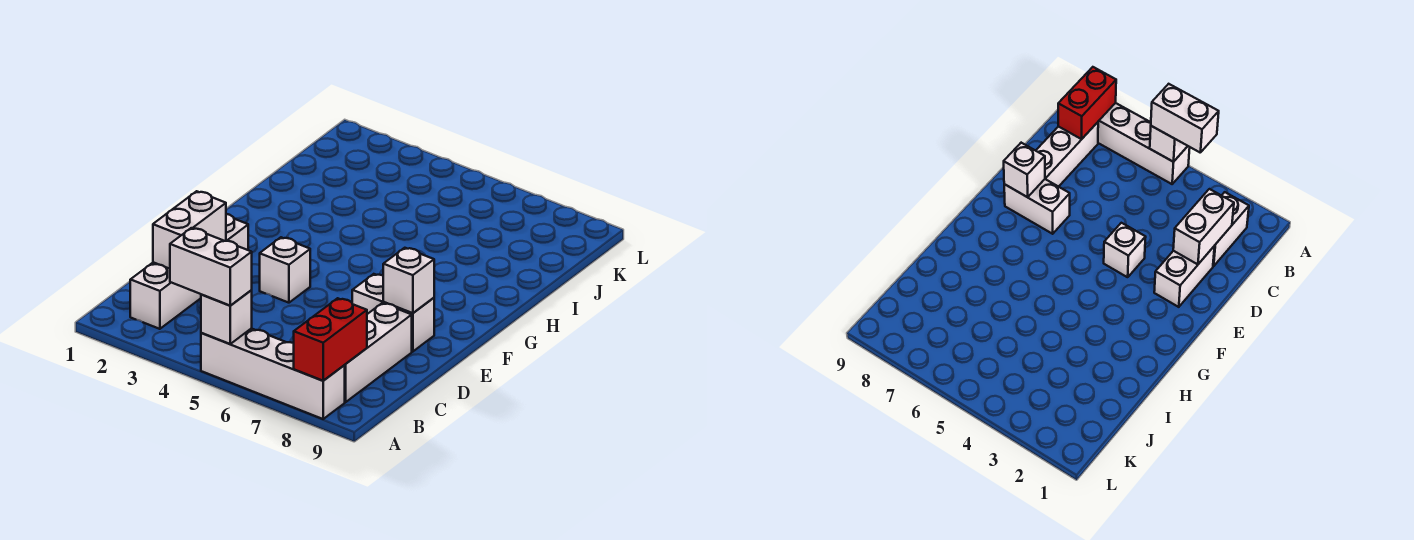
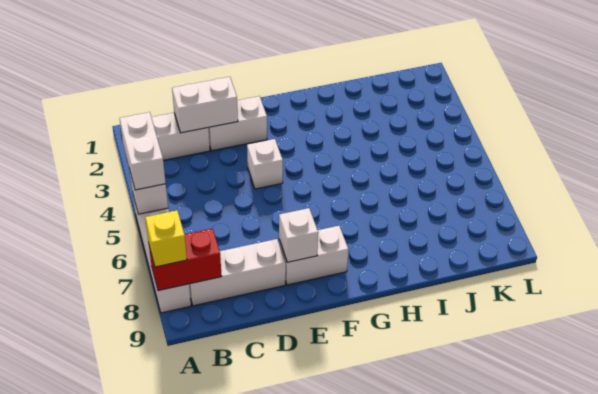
none -> yellow 1x1 brick [145,210,187,267]
white 1x2 brick [352,274,434,352] -> white 1x2 brick turned to [279,226,348,285]

